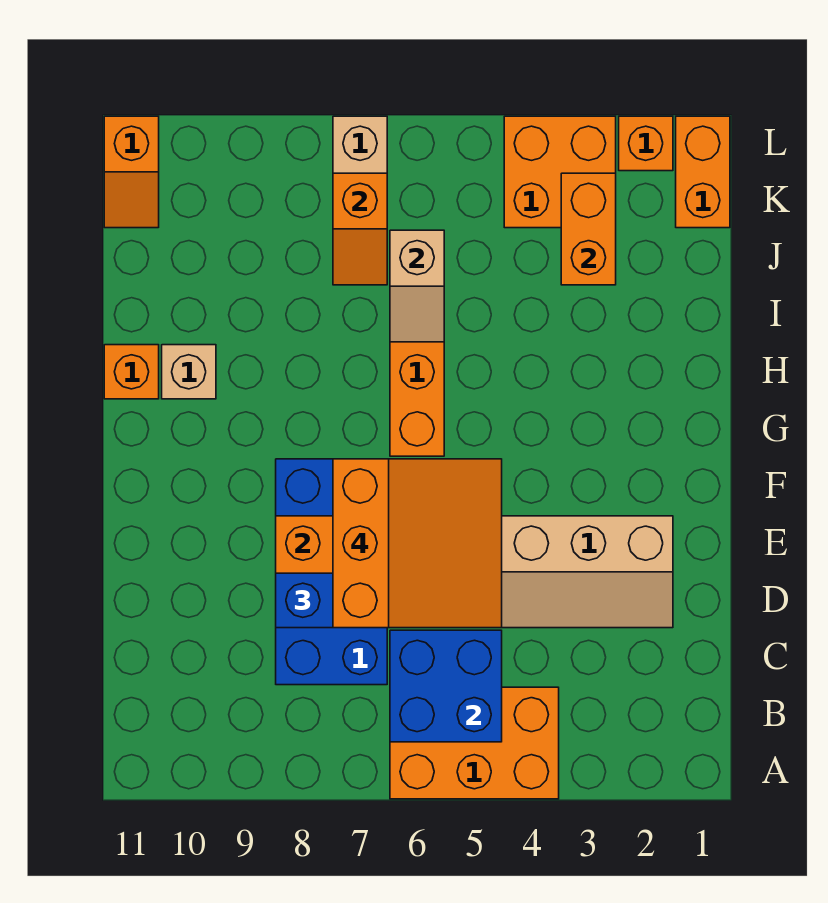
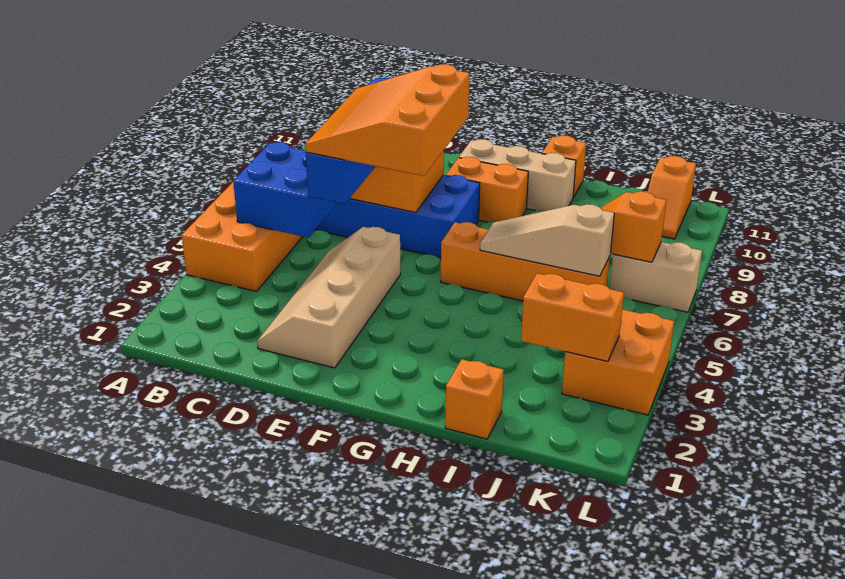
orange 3x3 slope [333,459,502,628] -> orange 3x3 slope turned to [305,64,469,176]
tan 1x1 brick [162,345,216,399] -> tan 1x3 brick [459,139,576,211]
tan 1x2 slope [390,230,444,342] -> tan 1x3 slope [480,204,614,276]
orange 1x2 brick [676,116,730,228] -> orange 1x2 brick moved to [446,157,528,222]
orange 1x2 slope [104,116,159,228] -> orange 1x2 slope turned to [648,156,696,239]
orange 1x1 brick [619,116,673,171] -> orange 1x1 brick moved to [445,359,504,439]

